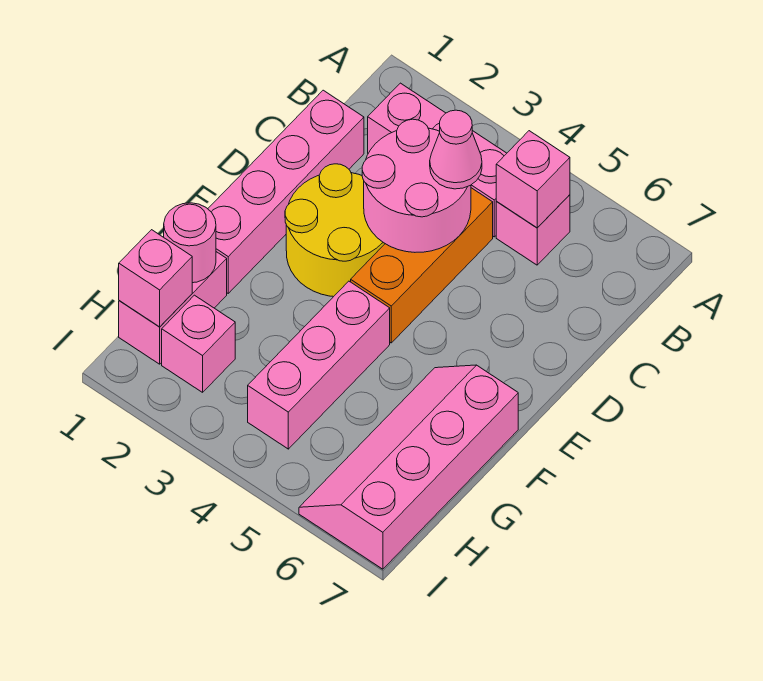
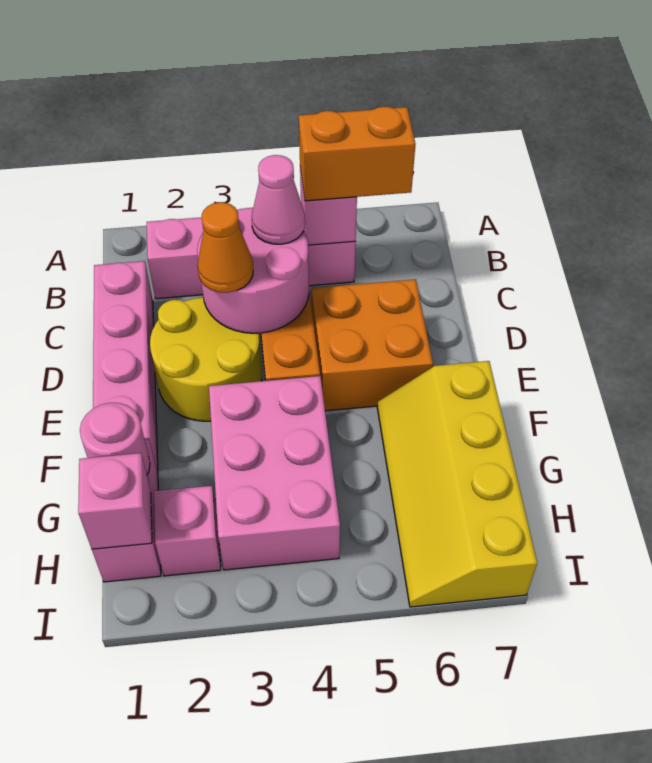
none -> orange 1x2 brick [299,107,416,201]
none -> orange 1x1 cone [197,202,253,293]
none -> orange 2x2 brick [312,279,433,411]
pink 1x3 brick [248,281,390,449] -> pink 2x3 brick [209,376,340,570]
pink 2x4 slope [299,365,518,569] -> yellow 2x4 slope [377,361,537,607]

